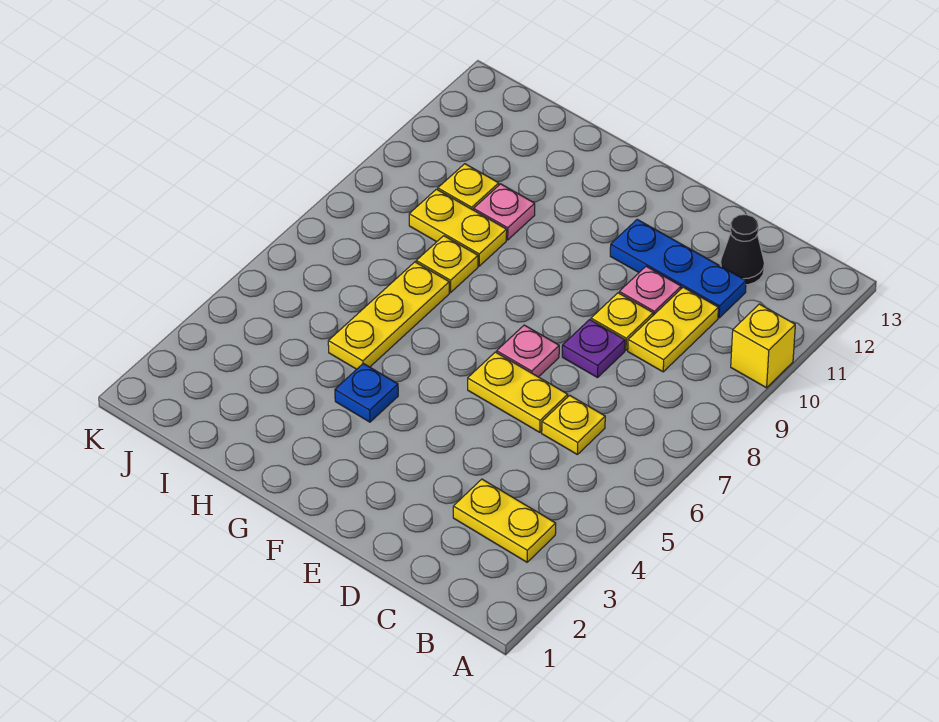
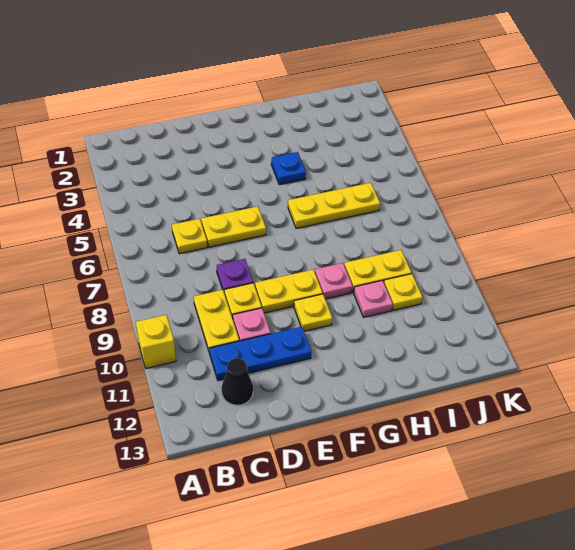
yellow 1x2 plate [453,479,556,562] -> yellow 1x2 plate moved to [255,270,323,313]
pink 1x1 plate [497,325,559,377] -> pink 1x1 plate moved to [315,263,353,299]
yellow 1x3 plate [328,262,449,369] -> yellow 1x3 plate turned to [288,183,380,228]
yellow 1x1 plate [416,236,478,292] -> yellow 1x1 plate moved to [294,294,333,331]

